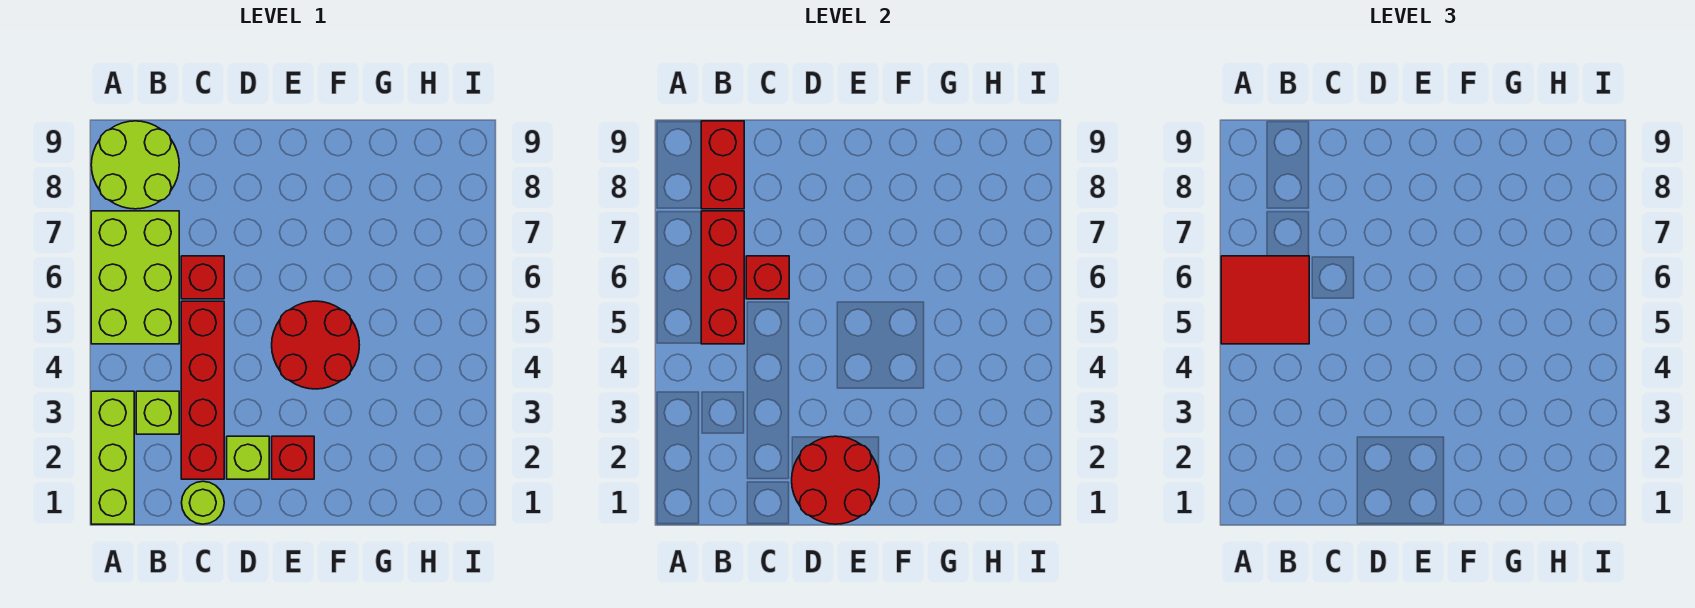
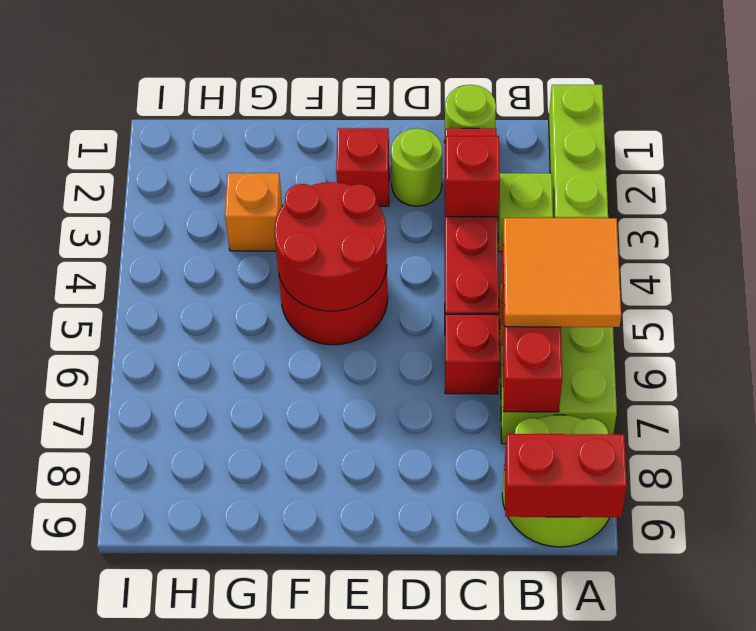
red 2x2 tile [1221,256,1309,344] -> orange 2x2 tile [503,218,621,327]
red 1x2 brick [701,121,744,209] -> red 1x2 brick turned to [504,434,627,517]
red 1x1 brick [746,256,789,299] -> red 1x1 brick moved to [445,136,500,217]
red 2x2 round brick [792,436,879,524] -> red 2x2 round brick moved to [274,182,387,311]
lime 1x1 brick [227,436,269,479] -> lime 1x1 round brick [391,128,442,206]
none -> orange 1x1 brick [225,173,282,251]

